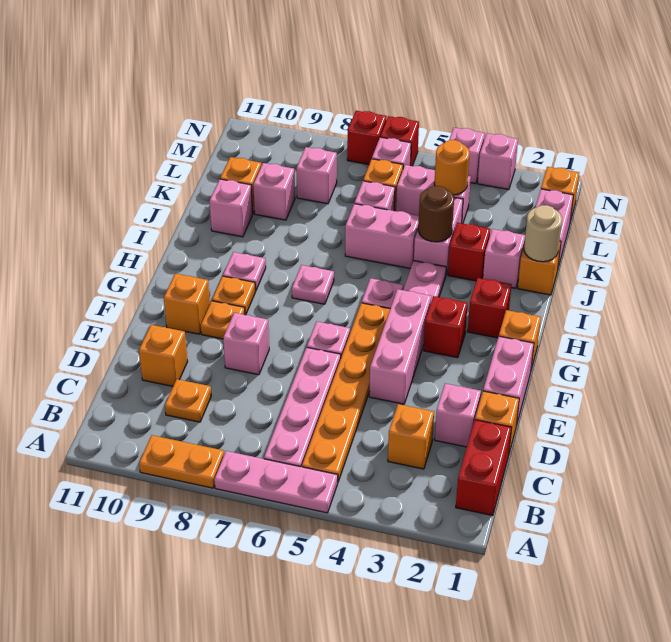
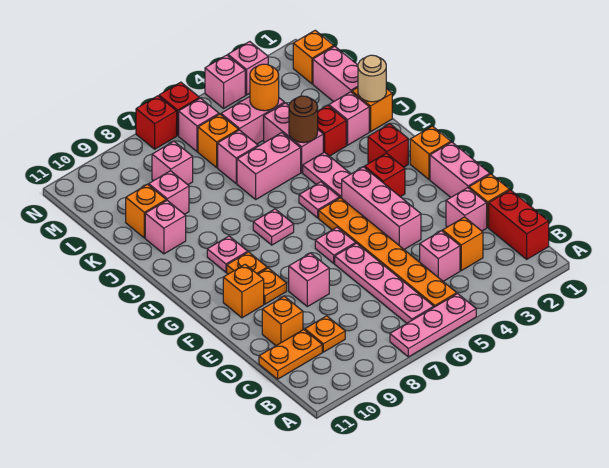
orange 1x2 plate [139,435,224,488] -> orange 1x2 plate moved to [259,330,322,379]
none -> pink 1x1 brick [420,231,460,281]

